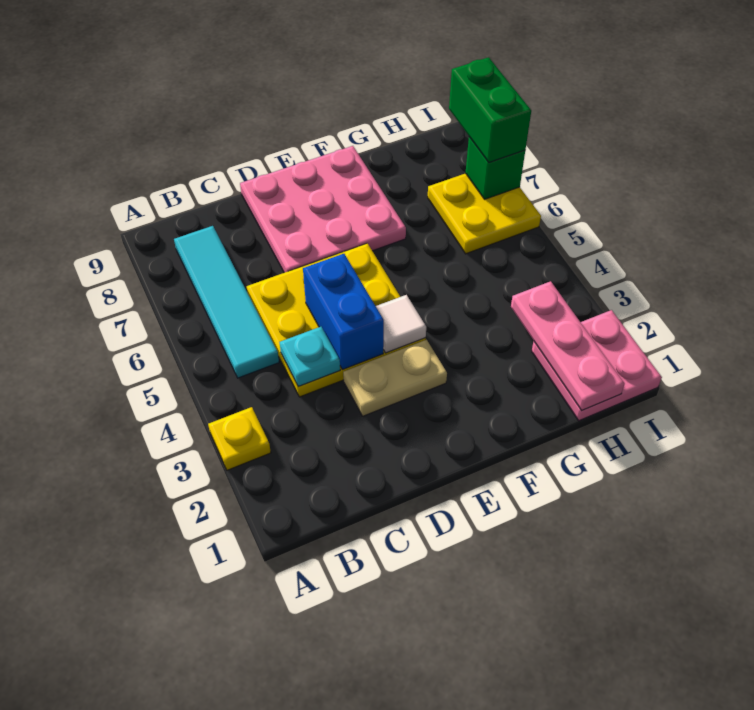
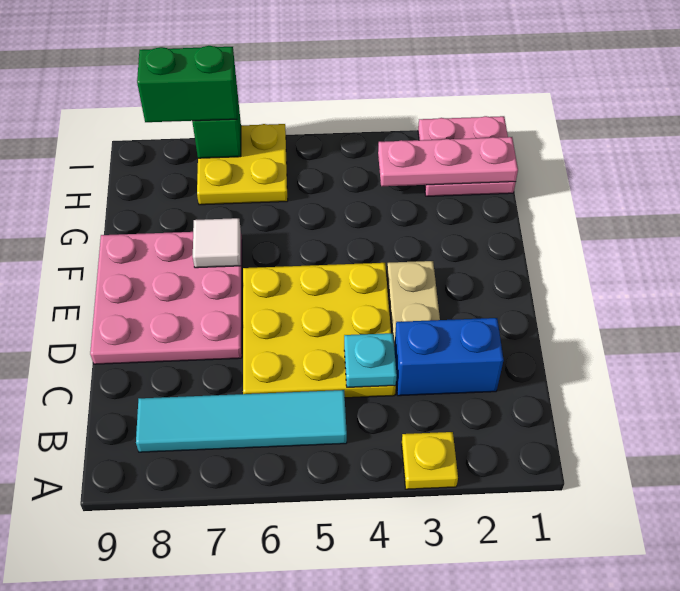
blue 1x2 brick [303,254,384,369] -> blue 1x2 brick moved to [394,318,504,396]
white 1x1 tile [376,295,426,353] -> white 1x1 tile moved to [193,218,241,268]

